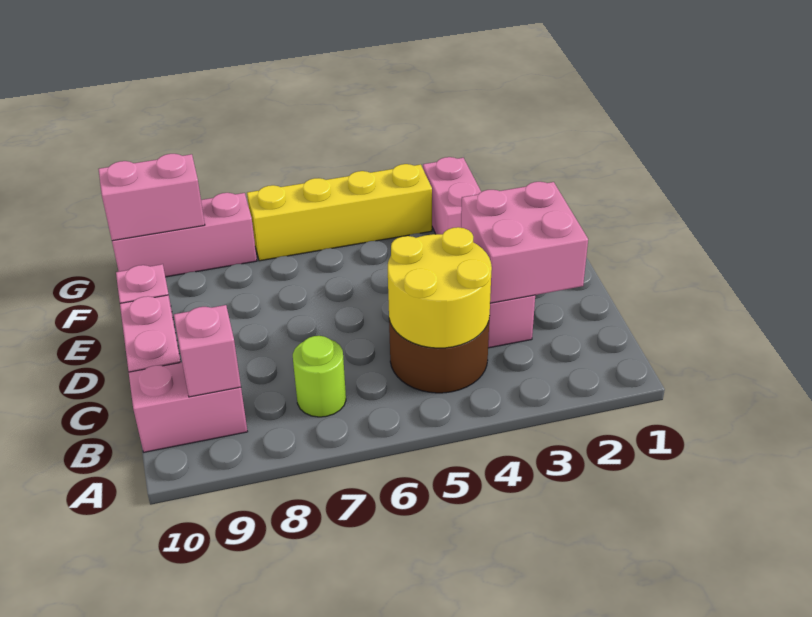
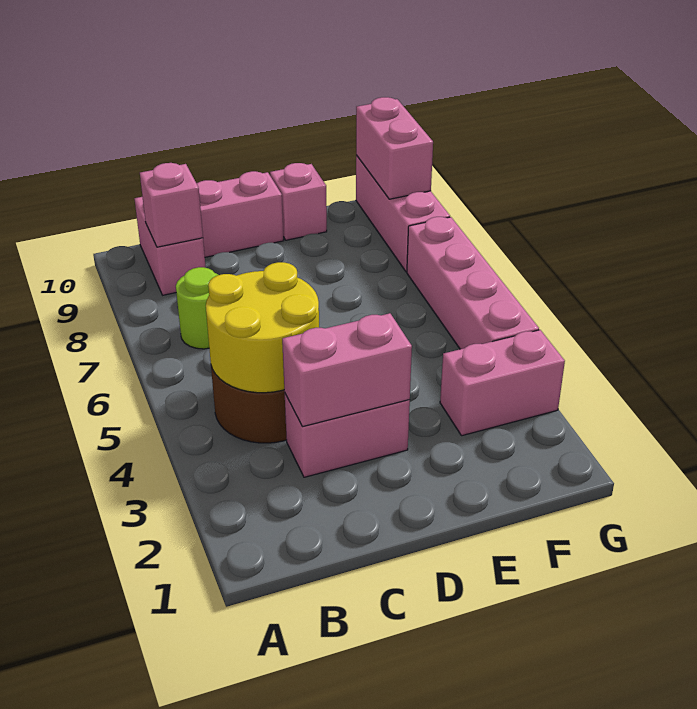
pink 2x2 brick [461,182,588,303] -> pink 1x2 brick [282,313,412,427]
yellow 1x4 brick [247,164,432,261] -> pink 1x4 brick [407,217,539,349]

